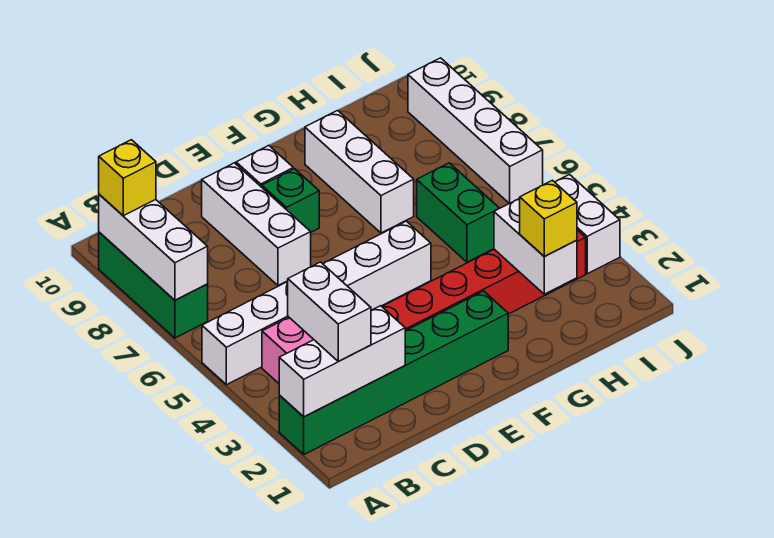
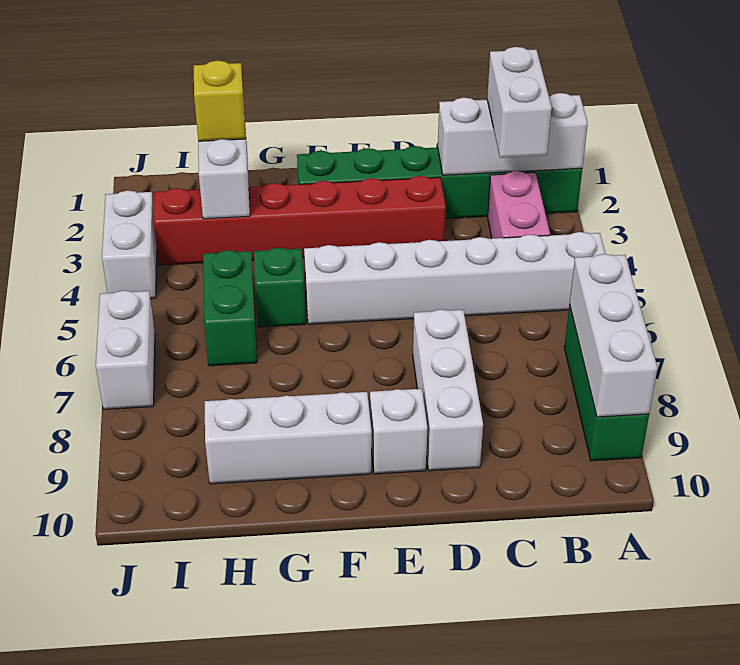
yellow 1x1 brick [99,140,156,216] -> none
green 1x1 brick [262,169,319,232] -> green 1x1 brick moved to [254,248,306,327]
white 1x3 brick [305,110,414,233] -> white 1x3 brick turned to [205,392,372,484]
white 1x4 brick [408,58,543,203] -> white 1x2 brick [96,291,155,409]

